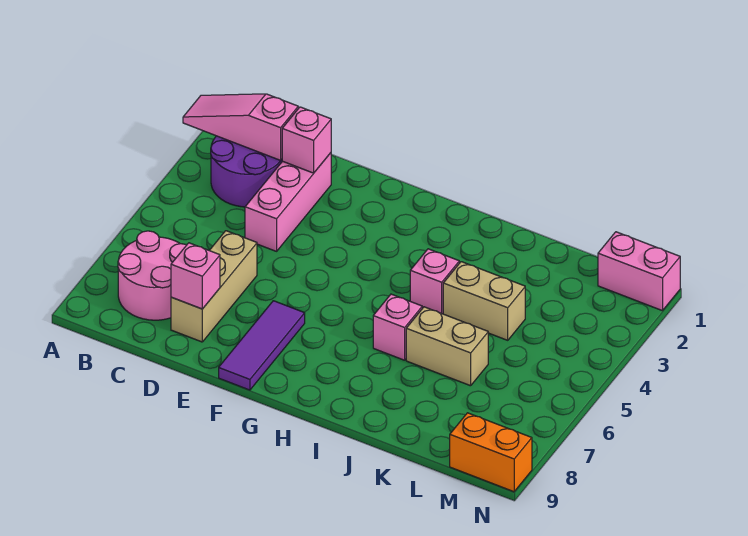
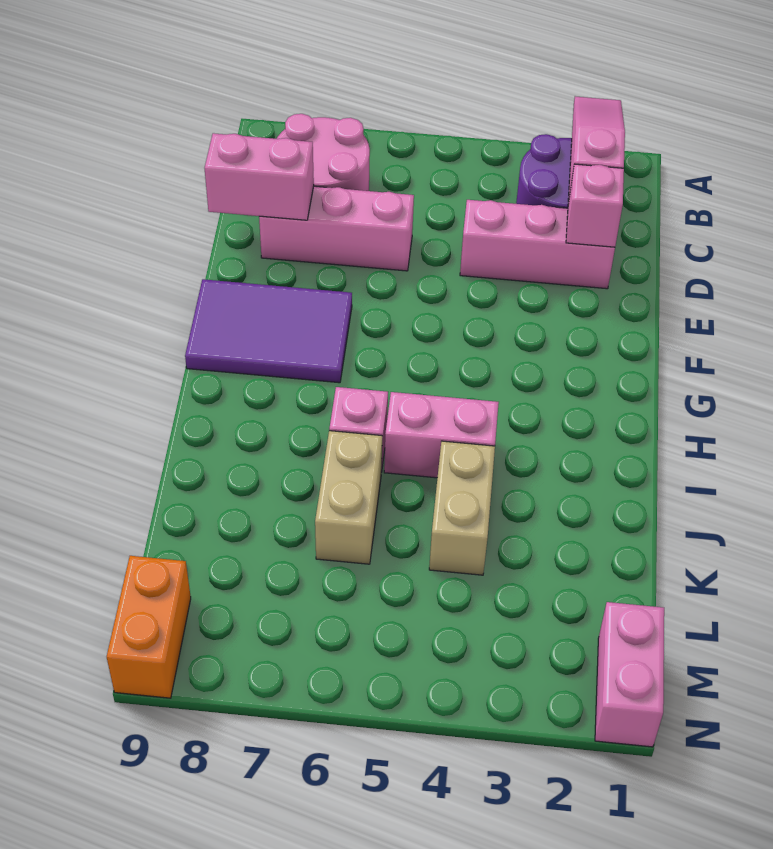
tan 1x3 brick [171,231,257,342] -> pink 1x3 brick [259,186,414,271]
pink 1x1 brick [171,243,220,309] -> pink 1x2 brick [205,133,314,220]
purple 1x3 tile [219,301,305,390] -> purple 2x3 tile [185,279,352,383]
pink 1x1 brick [410,249,459,314] -> pink 1x2 brick [384,392,499,478]

